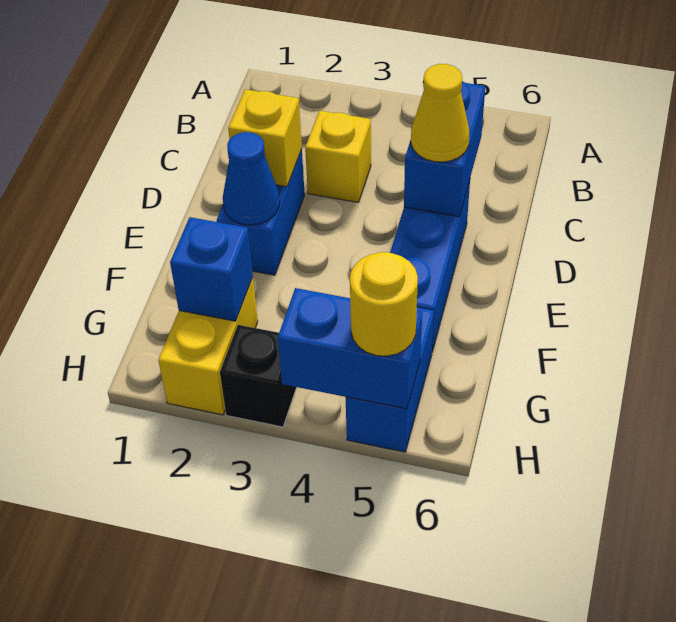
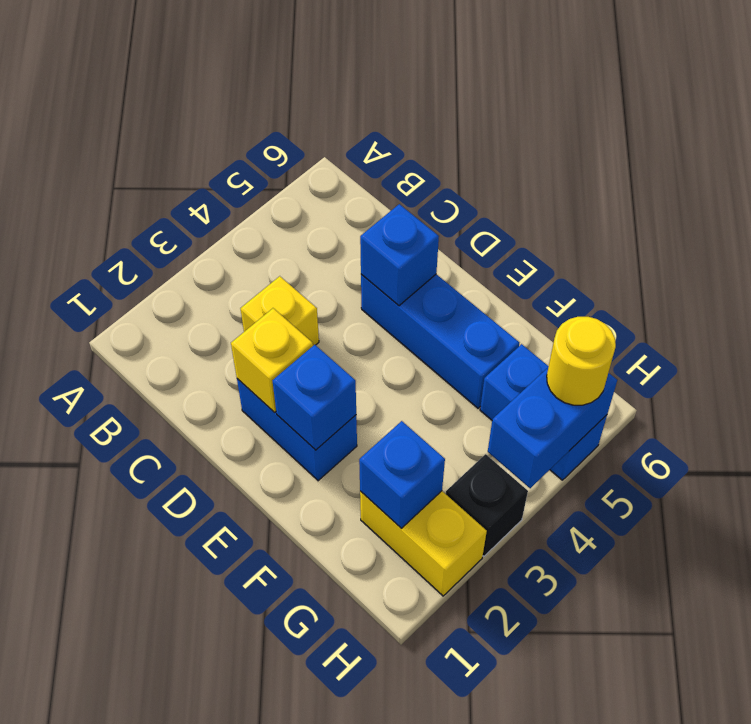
blue 1x2 brick [404,81,485,217] -> blue 1x1 brick [360,204,439,306]
yellow 1x1 cone [411,64,470,162] -> none
blue 1x1 cone [223,132,280,225] -> blue 1x1 brick [273,345,356,450]

